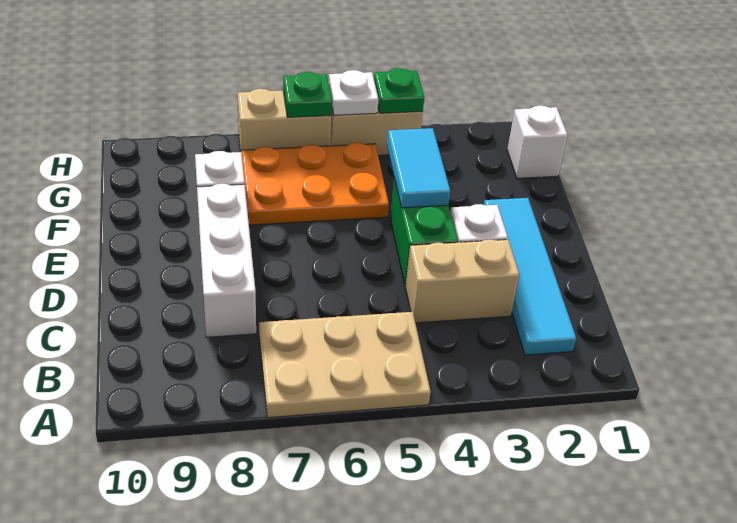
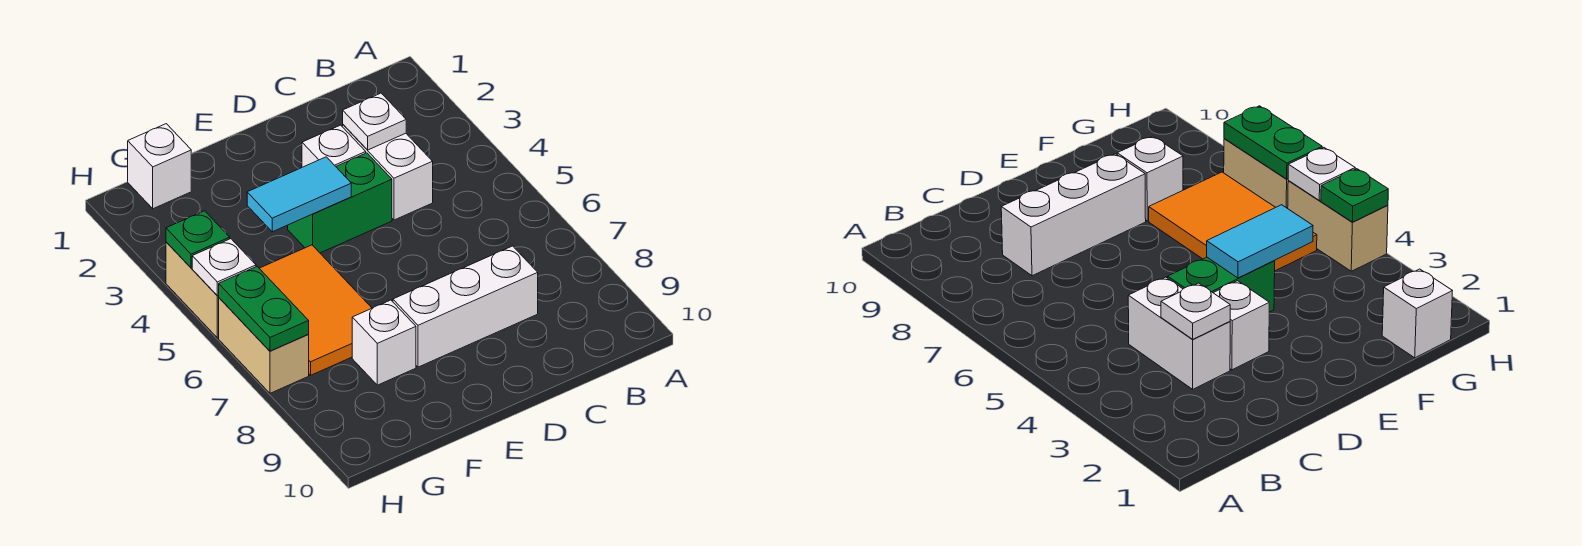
tan 2x3 plate [259,312,431,418] -> none
cyan 1x4 tile [484,198,576,355] -> none
tan 1x2 brick [405,240,519,323] -> white 1x2 brick [343,125,433,220]
none -> white 1x1 plate [343,93,406,150]
orange 2x3 plate [241,143,389,225] -> orange 2x3 tile [259,245,372,375]
green 1x1 plate [283,72,332,117] -> green 1x2 plate [218,267,309,351]

